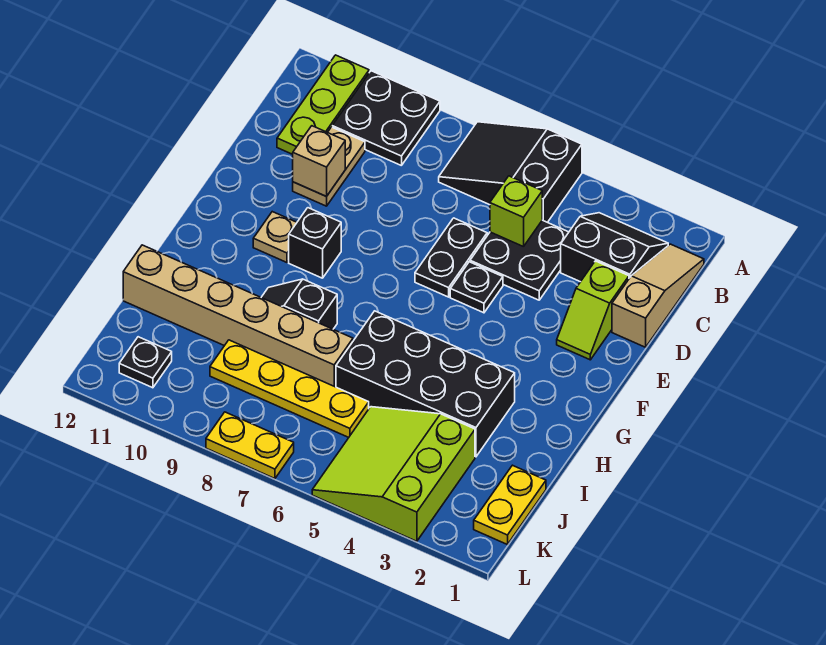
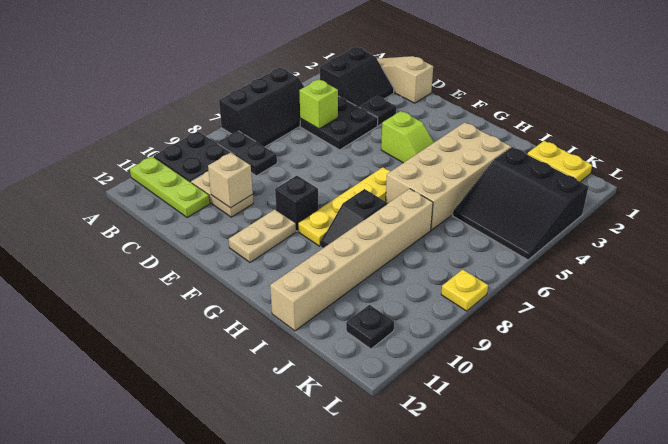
black 2x3 slope [439,122,582,222] -> black 2x3 slope turned to [219,68,304,147]
black 2x2 slope [561,213,668,282] -> black 2x2 slope turned to [320,47,394,107]
lime 1x2 slope [557,261,629,360] -> lime 1x2 slope moved to [381,111,434,163]
black 1x2 plate [415,218,487,297] -> black 1x2 plate moved to [218,131,277,176]
black 1x1 plate [450,262,503,313] -> black 1x1 plate moved to [359,96,396,126]
tan 1x1 plate [253,212,297,262] -> tan 1x2 plate [229,209,296,262]
black 2x4 brick [336,311,515,457] -> tan 2x4 brick [386,122,511,230]
lime 3x3 slope [312,407,475,541] -> black 3x3 slope [453,147,588,260]
yellow 1x4 plate [210,340,369,437] -> yellow 1x4 plate moved to [298,167,391,246]
yellow 1x2 plate [206,412,294,479] -> yellow 1x1 plate [441,269,488,311]

